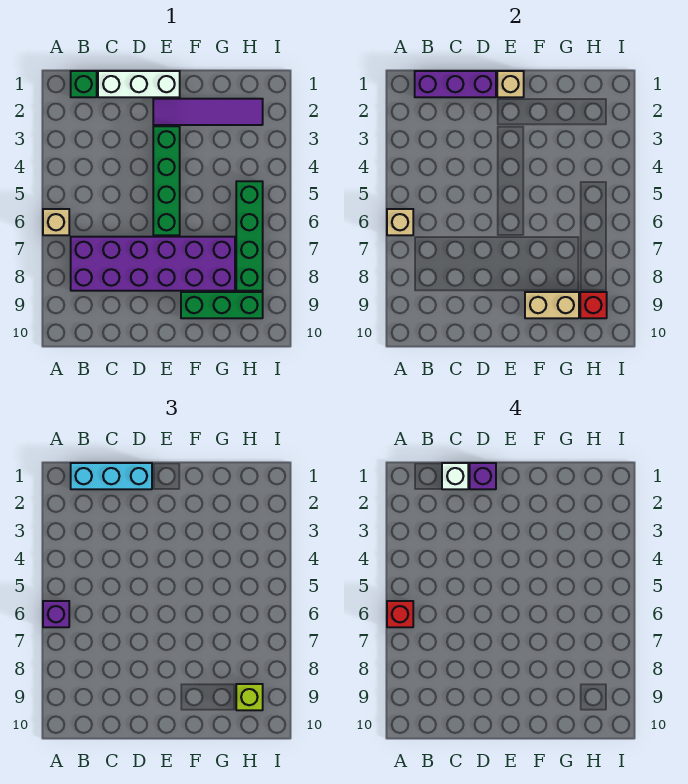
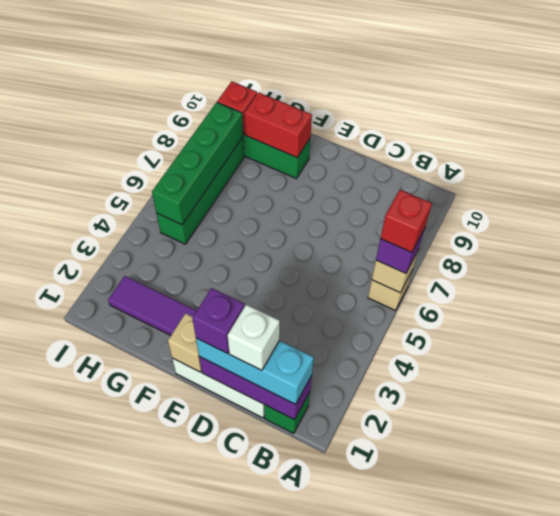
purple 2x6 brick [71,237,235,291] -> none
green 1x4 brick [153,126,180,235] -> green 1x4 brick moved to [152,102,243,225]
tan 1x2 brick [525,292,579,318] -> red 1x2 brick [244,92,312,158]
lime 1x1 brick [236,684,263,710] -> none

